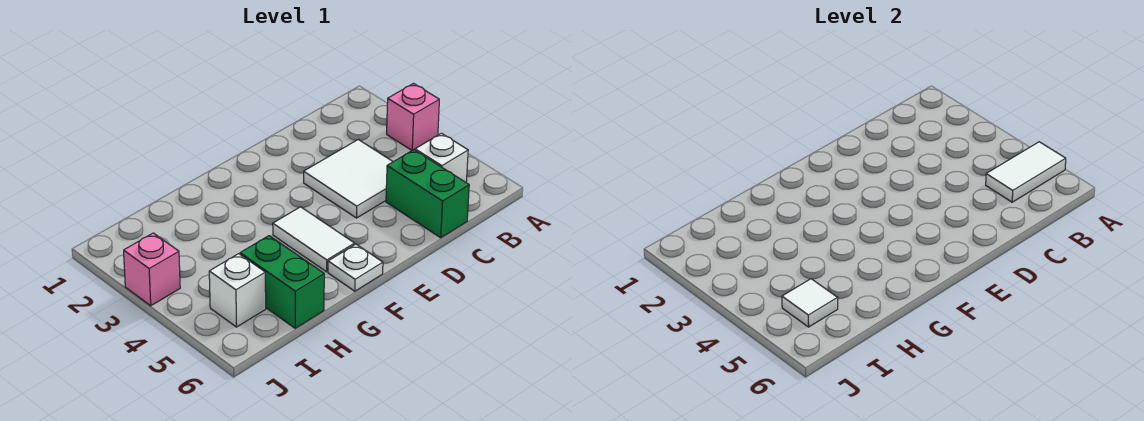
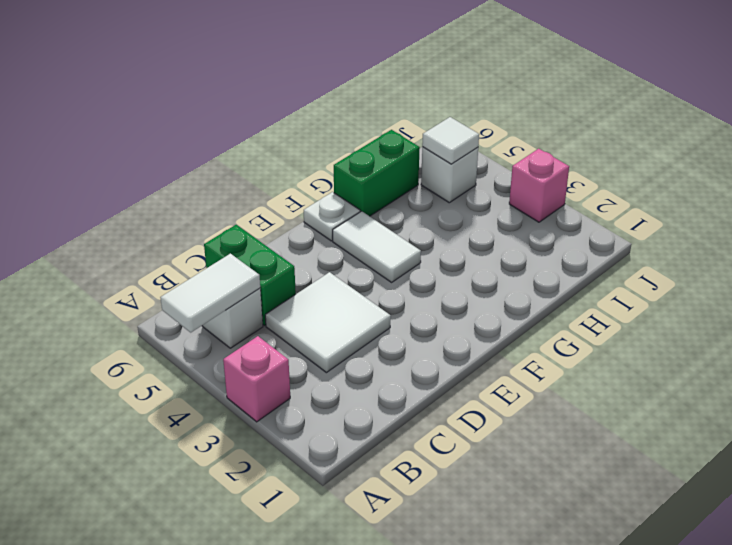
green 1x2 brick [240,236,324,328] -> green 1x2 brick turned to [334,130,420,216]

